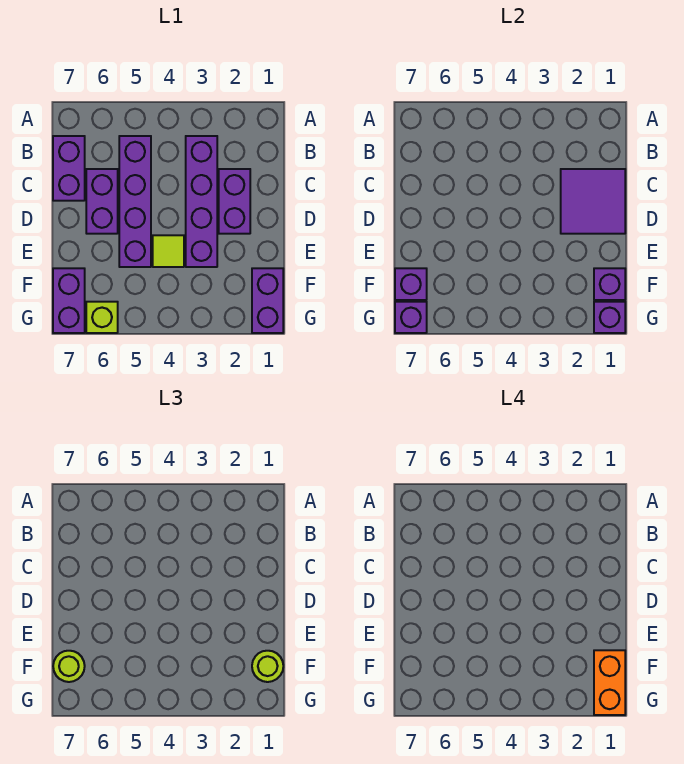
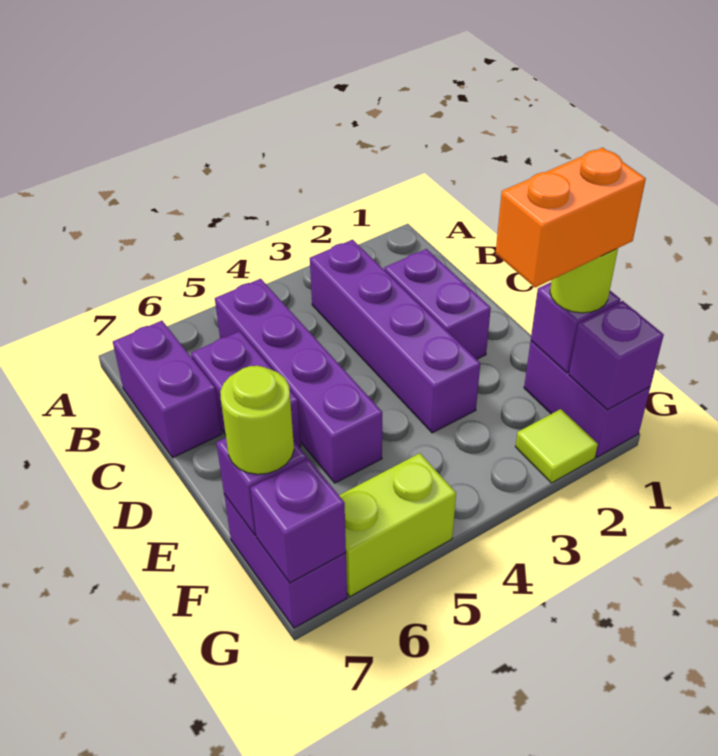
purple 2x2 tile [561,169,625,234] -> none
lime 1x1 tile [153,235,184,267] -> lime 1x1 tile moved to [515,409,598,483]
orange 1x2 brick [594,650,625,715] -> orange 1x2 brick turned to [495,148,646,288]
lime 1x1 brick [86,302,118,333] -> lime 1x2 brick [339,453,456,596]

